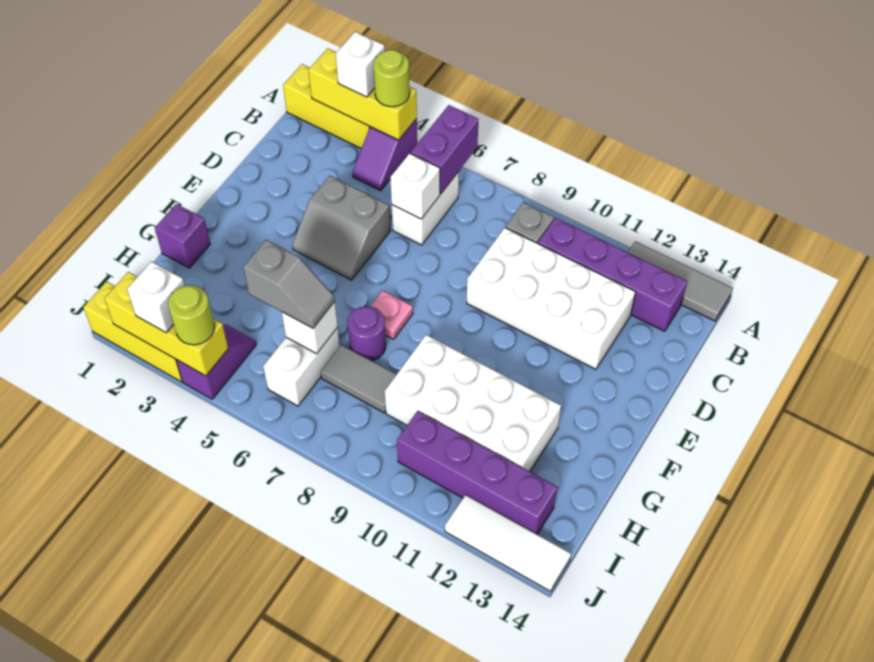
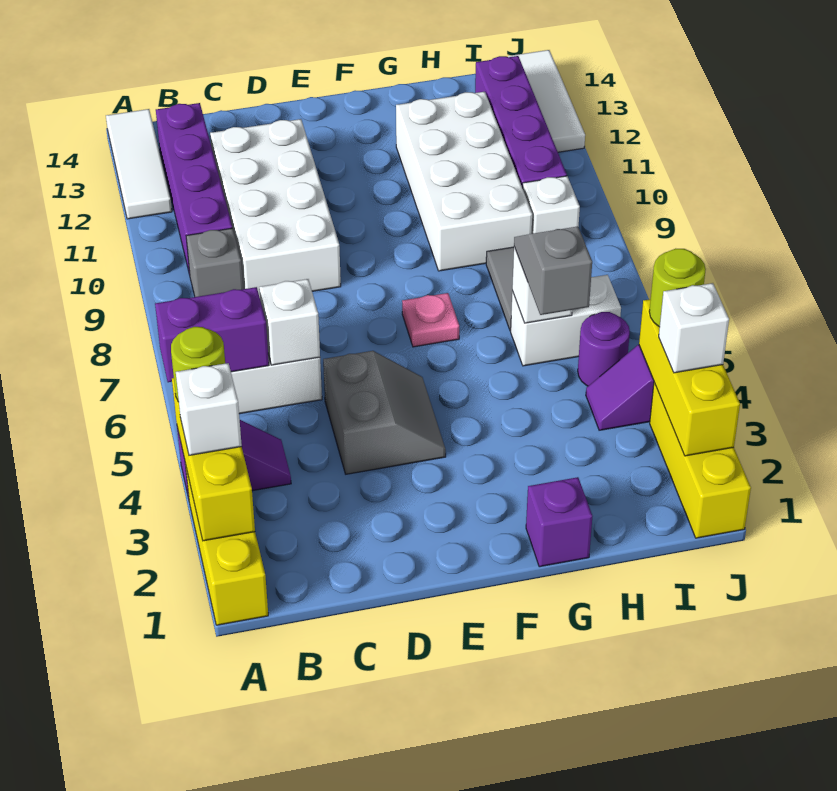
grey 1x3 tile [628,241,733,321] -> white 1x3 tile [106,109,172,219]
purple 1x1 round brick [348,306,386,361] -> purple 1x1 round brick moved to [578,312,630,386]
none -> white 1x1 brick [523,176,580,234]

